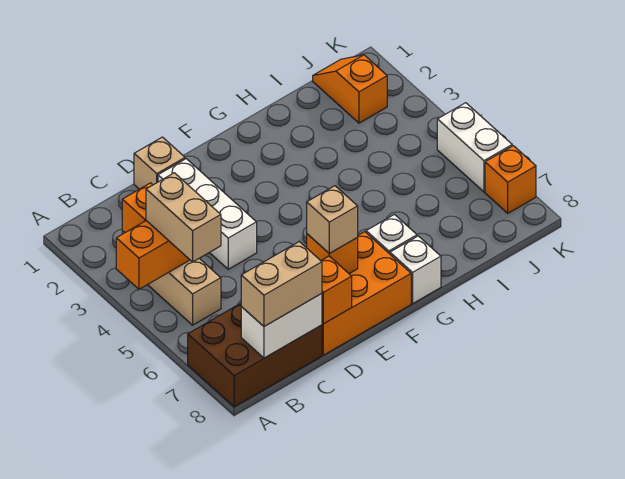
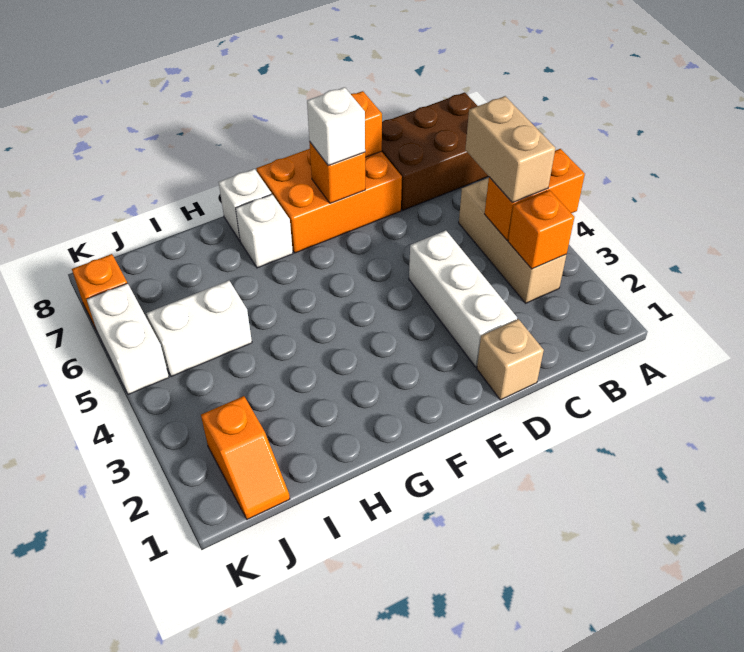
white 1x2 brick [241,294,322,358] -> white 1x2 brick moved to [146,281,252,377]
tan 1x2 brick [241,242,322,327] -> none
tan 1x1 brick [307,186,358,254] -> white 1x1 brick [307,87,365,165]

